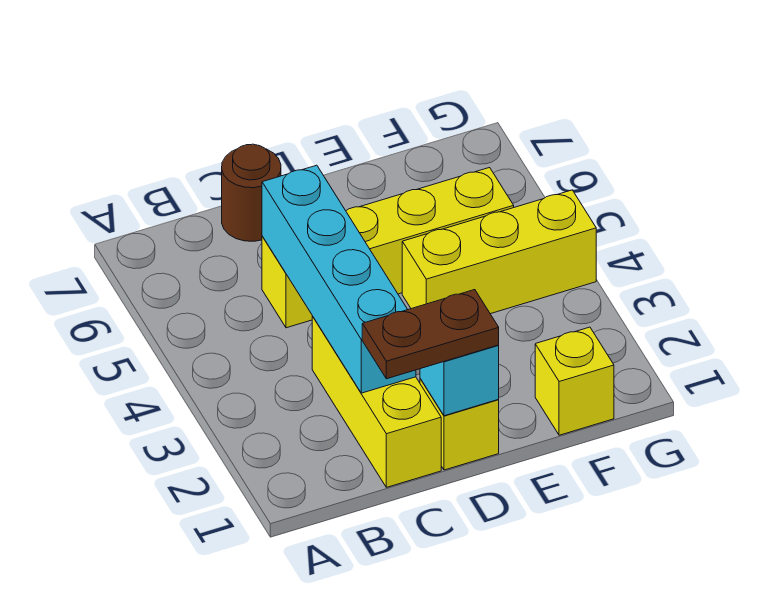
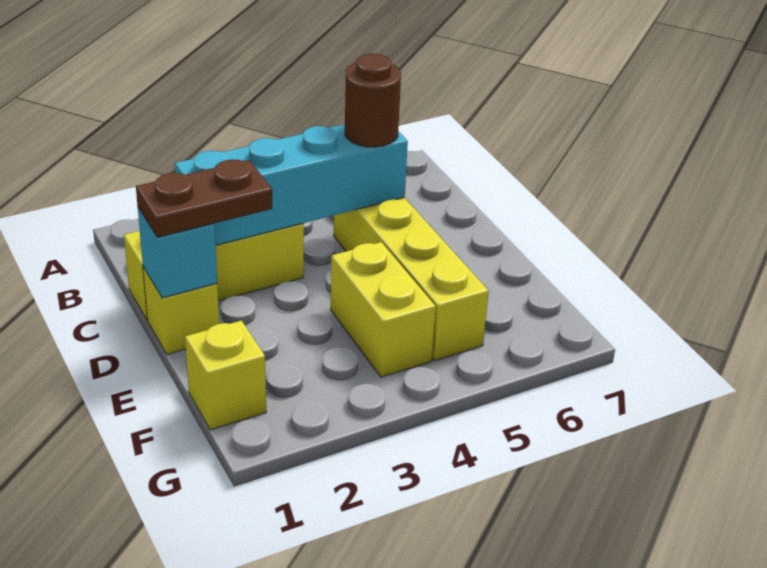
brown 1x2 plate [362,290,499,379] -> brown 1x2 plate turned to [136,159,272,237]
brown 1x1 round brick [222,144,281,241] -> brown 1x1 round brick moved to [345,54,401,147]
yellow 1x3 brick [402,190,596,314] -> yellow 1x2 brick [331,242,436,377]

